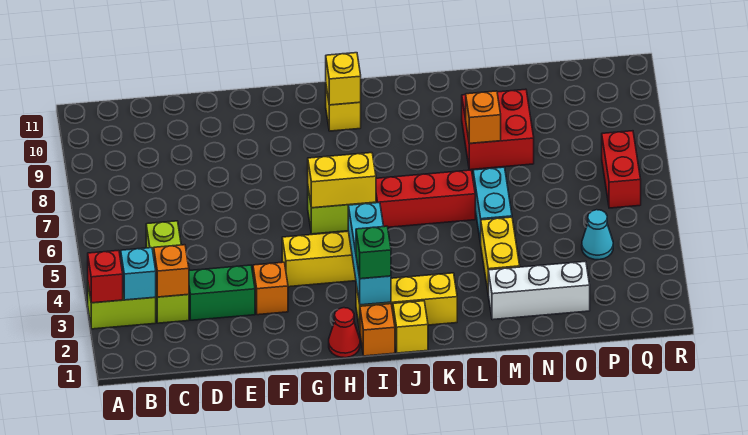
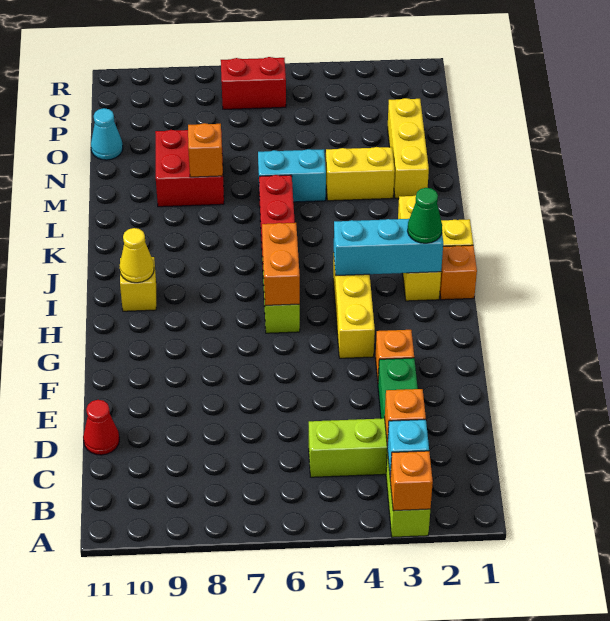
red 1x1 brick [88,250,123,303] -> orange 1x1 brick [390,451,433,511]
red 1x1 cone [329,308,360,358] -> red 1x1 cone moved to [83,400,119,455]
yellow 1x2 brick [308,153,376,208] -> orange 1x2 brick [262,223,300,305]
green 1x1 brick [356,226,391,279] -> green 1x1 cone [408,188,442,243]
yellow 1x1 brick [326,53,361,105] -> yellow 1x1 cone [120,228,154,283]
white 1x3 brick [488,261,590,320] -> yellow 1x3 brick [388,98,429,198]
cyan 1x1 cone [582,210,613,260] -> cyan 1x1 cone moved to [91,108,123,160]

